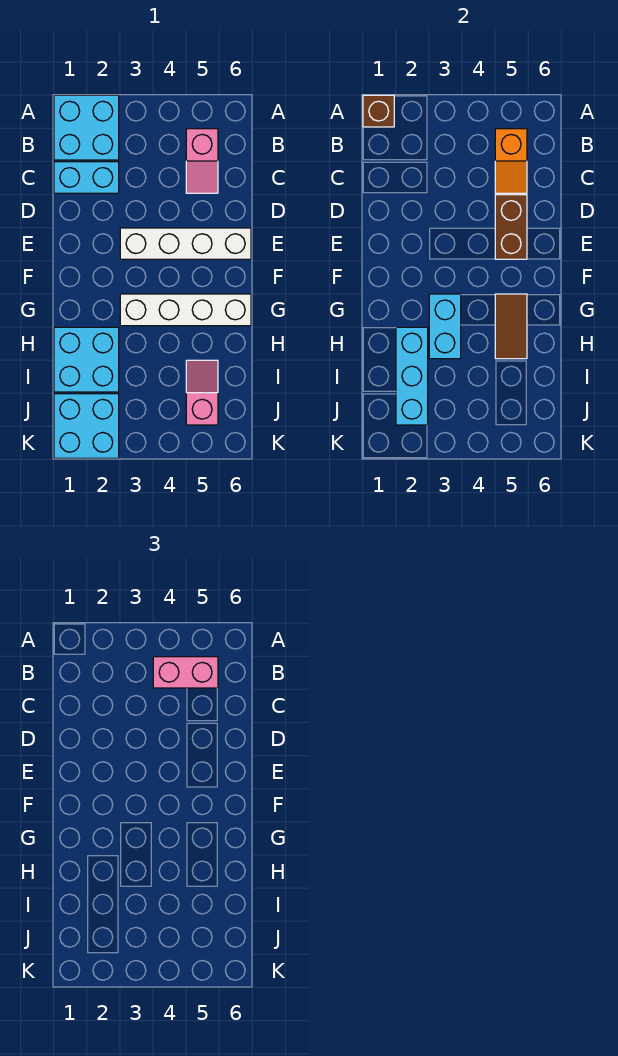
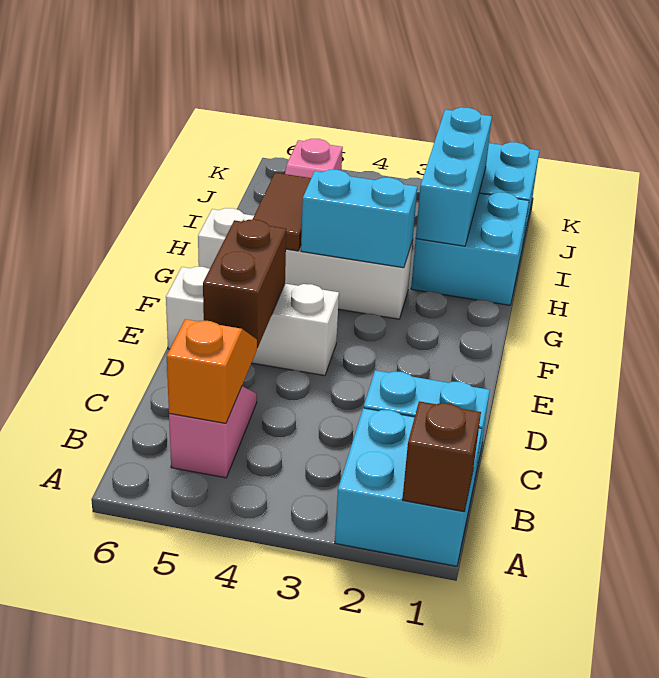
pink 1x2 brick [153,657,218,688] -> none
white 1x4 brick [120,228,251,259] -> white 1x3 brick [166,267,339,376]
cyan 1x2 brick [429,294,461,359] -> cyan 1x2 brick turned to [301,170,417,268]

